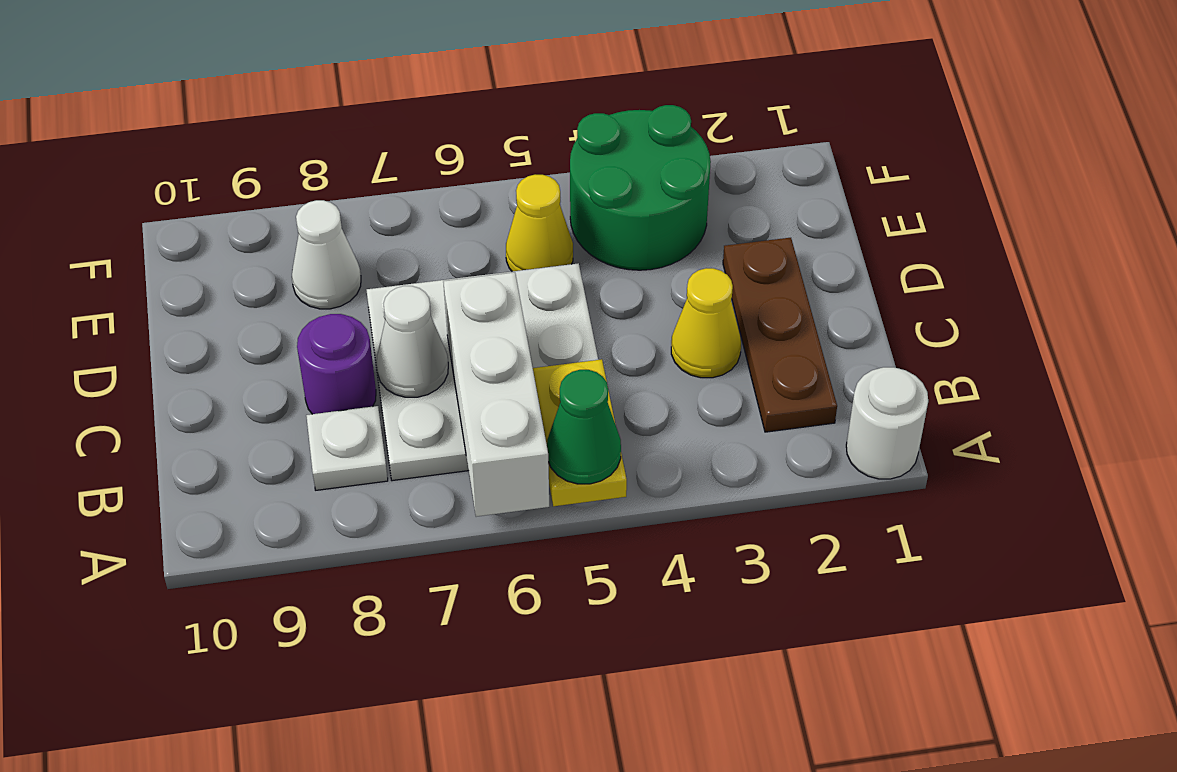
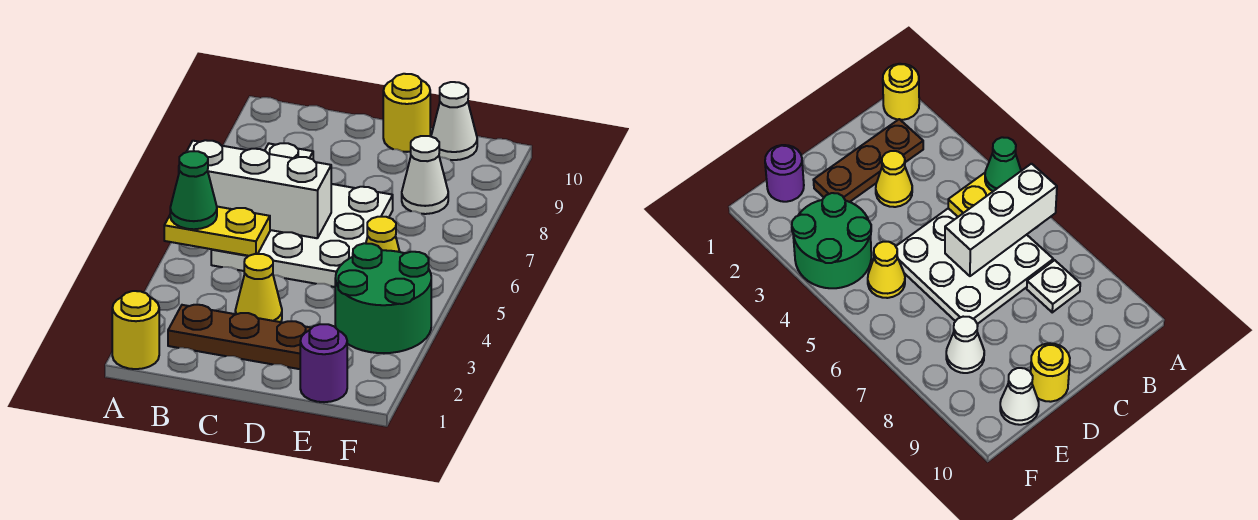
white 1x1 round brick [846,367,928,479] -> yellow 1x1 round brick [112,291,159,369]
white 1x1 cone [377,286,448,397] -> white 1x1 cone moved to [431,82,477,160]
purple 1x1 round brick [297,314,376,414] -> purple 1x1 round brick moved to [300,324,347,402]
none -> yellow 1x1 round brick [383,74,430,152]

